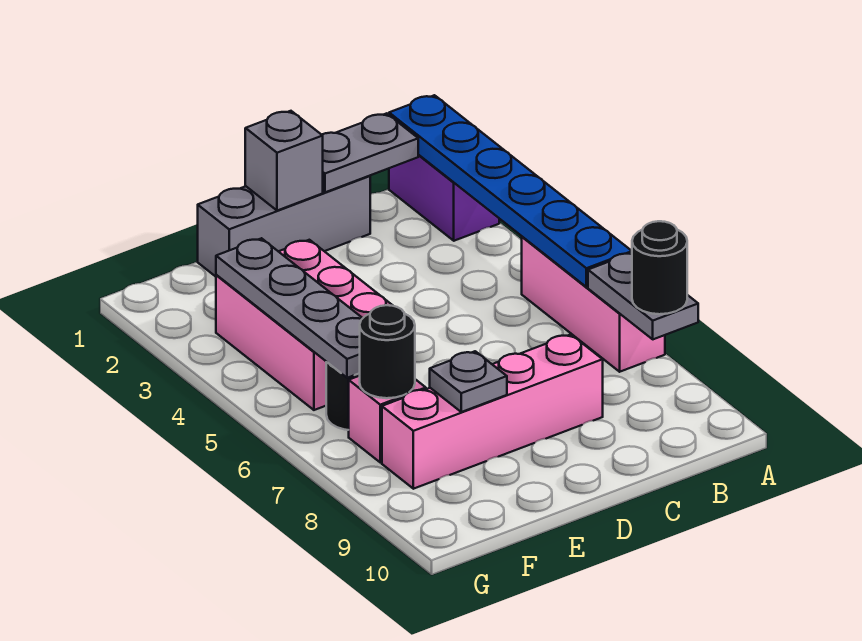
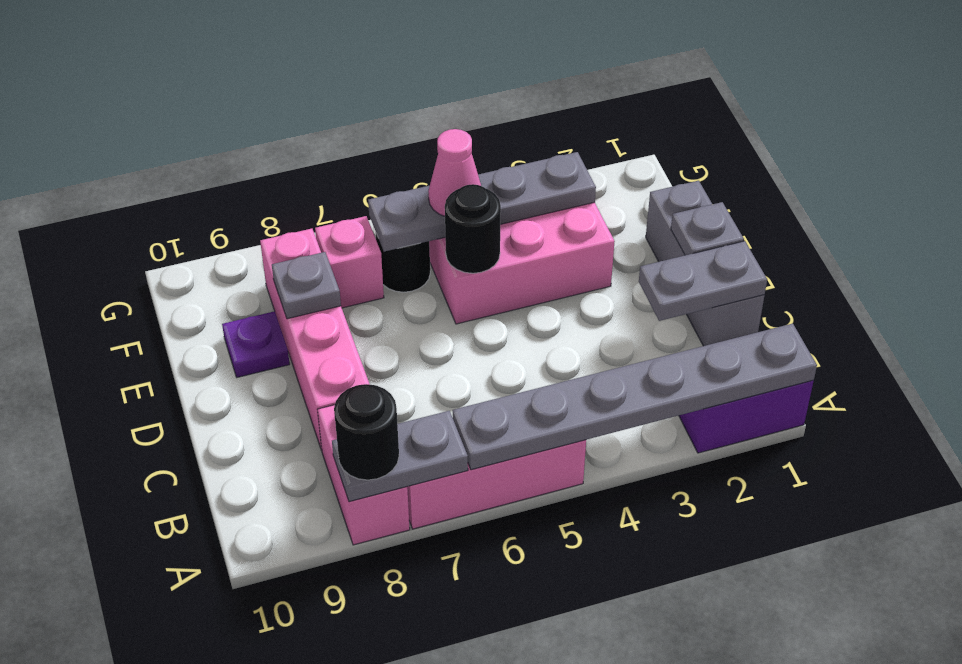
blue 1x6 plate [389,95,632,287] -> grey 1x6 plate [453,323,817,470]
none -> pink 1x2 brick [317,405,410,545]
grey 1x2 plate [322,113,418,192] -> grey 1x2 plate turned to [639,241,767,321]
grey 1x1 brick [245,111,323,211] -> grey 1x1 plate [671,202,744,255]
none -> purple 1x1 plate [222,311,290,377]
none -> pink 1x1 cone [428,129,481,216]
black 1x1 round brick [360,305,415,398] -> black 1x1 round brick moved to [445,184,501,273]

